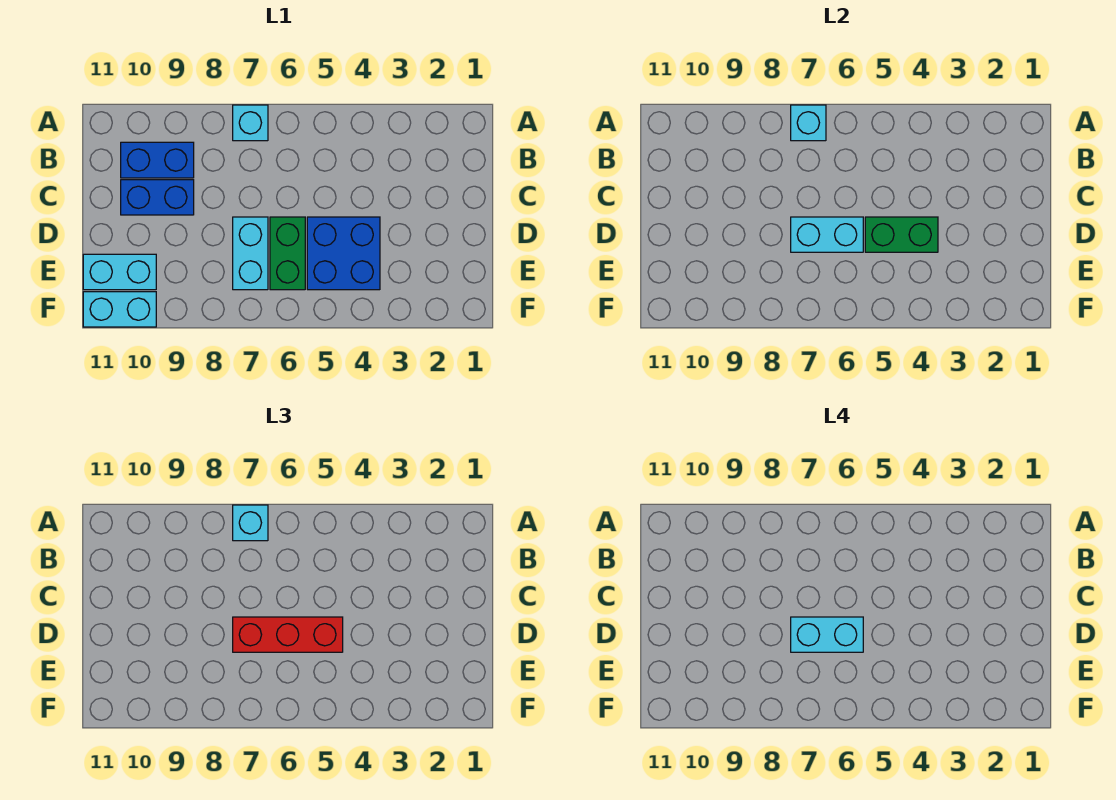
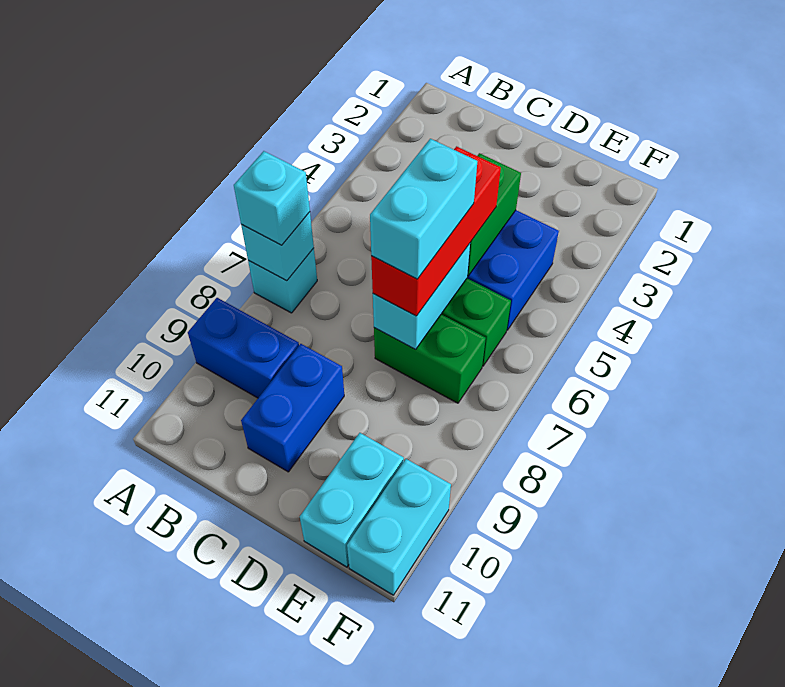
blue 1x2 brick [121,142,194,178] -> blue 1x2 brick turned to [188,298,299,398]
cyan 1x2 brick [233,217,268,290] -> green 1x2 brick [374,314,486,403]

